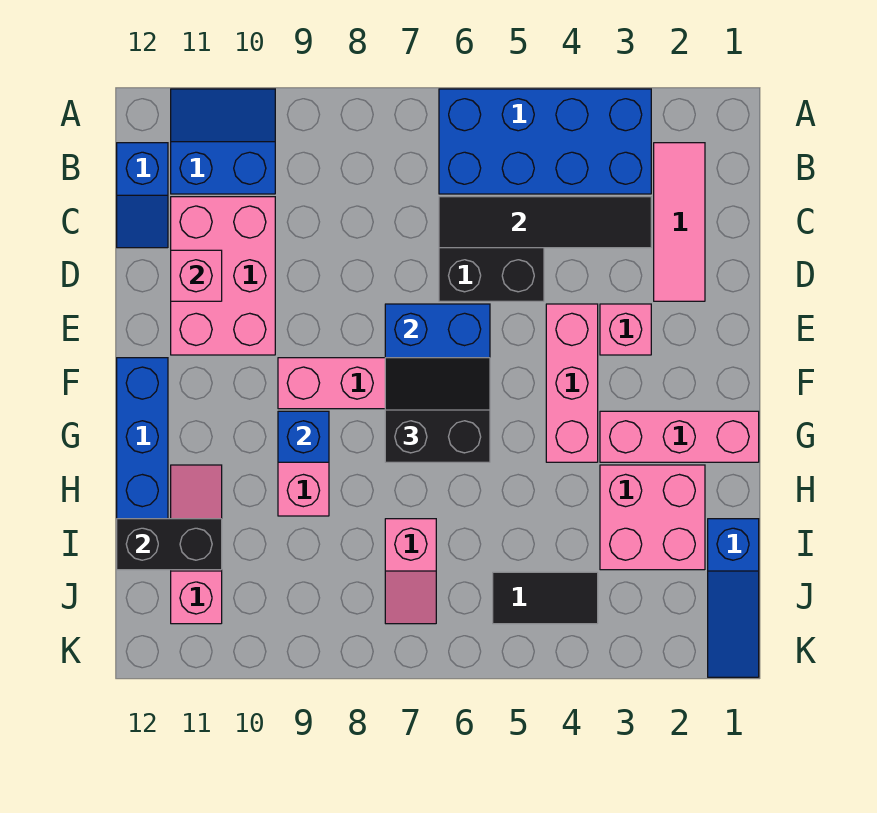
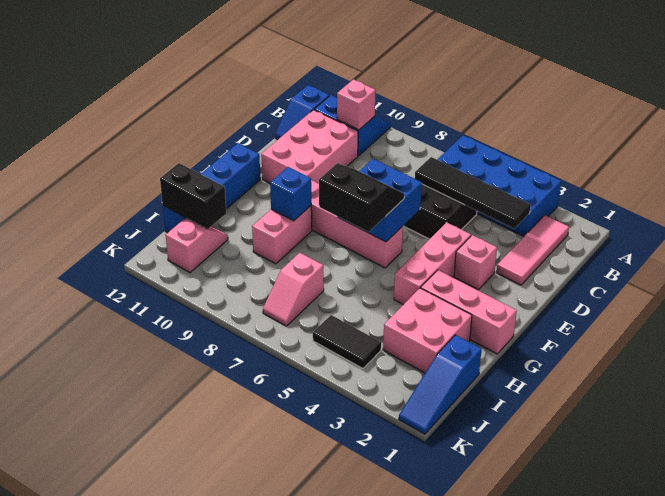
pink 1x1 brick [171,250,222,301] -> pink 1x1 brick moved to [337,79,375,130]
pink 1x3 slope [171,465,222,624] -> pink 1x2 slope [166,218,228,273]

